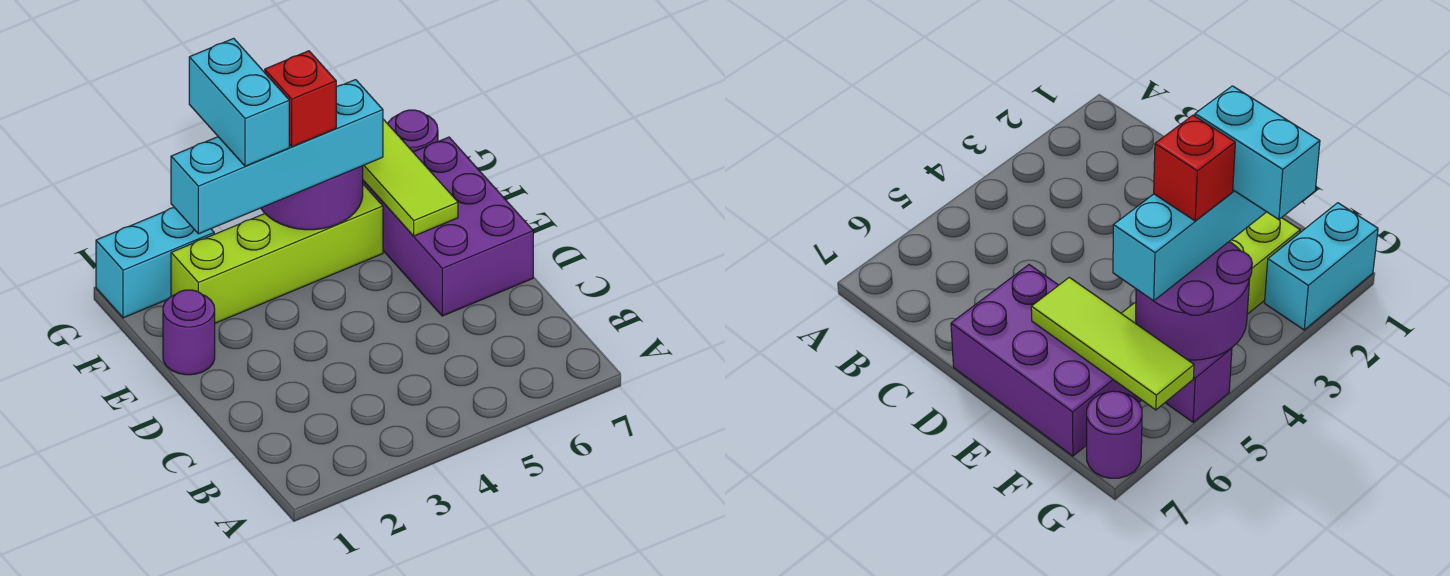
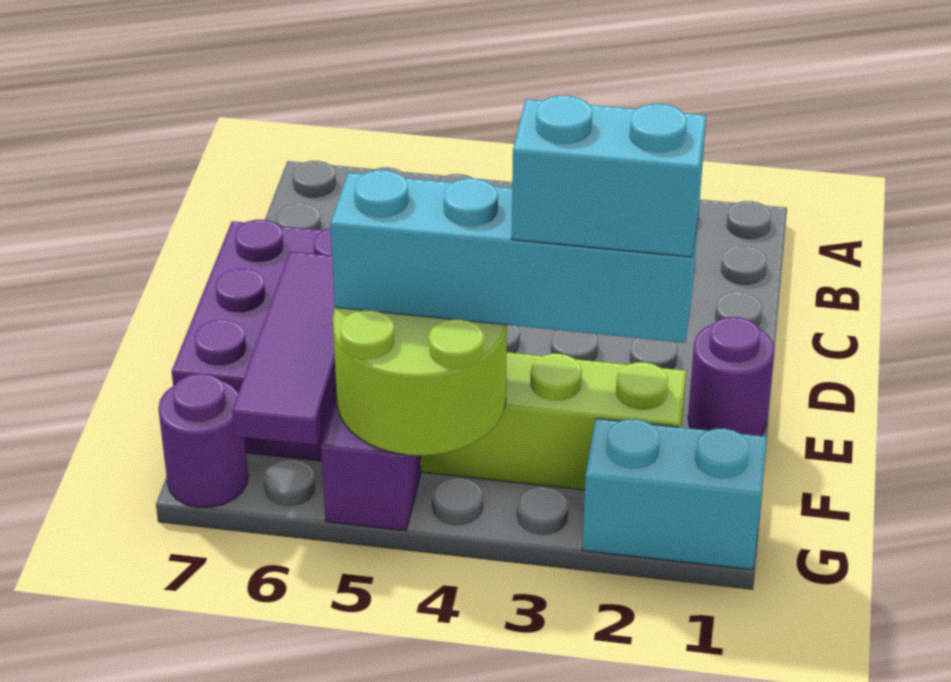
lime 1x3 tile [363,119,458,236] -> purple 1x3 tile [232,251,336,445]
cyan 1x2 brick [189,38,289,166] -> cyan 1x2 brick turned to [512,96,706,257]
purple 2x2 round brick [261,166,363,230] -> lime 2x2 round brick [333,308,507,455]
red 1x1 brick [265,51,336,147] -> none

